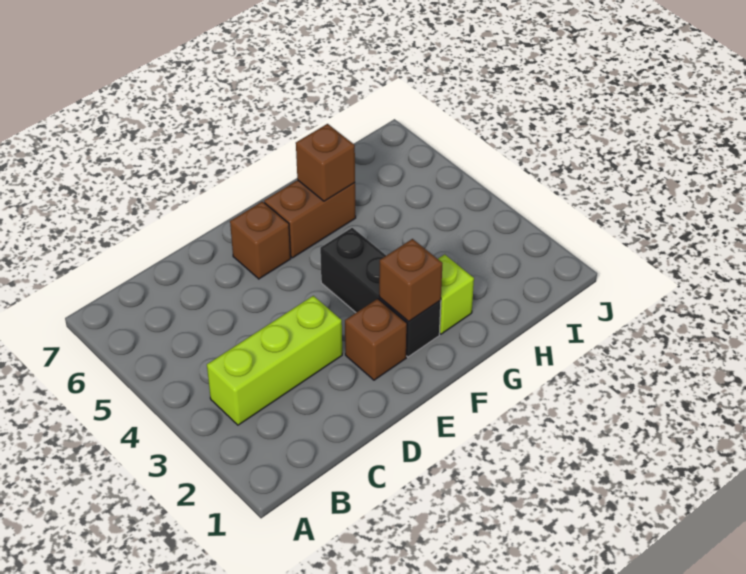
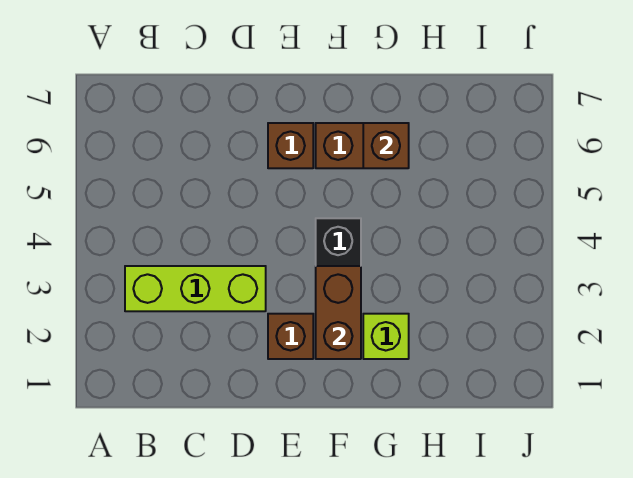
brown 1x1 brick [379,239,442,322] -> brown 1x2 brick [316,266,361,359]

